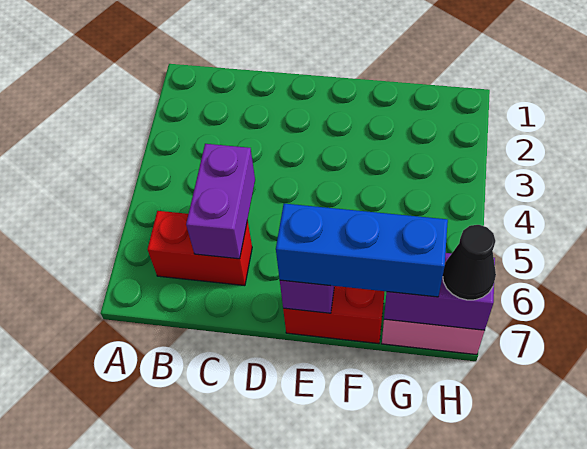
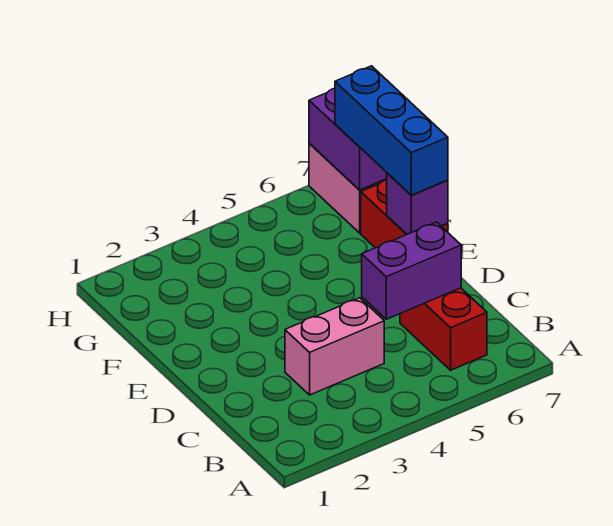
none -> pink 1x2 brick [285,298,384,395]
black 1x1 cone [443,225,496,300] -> none

